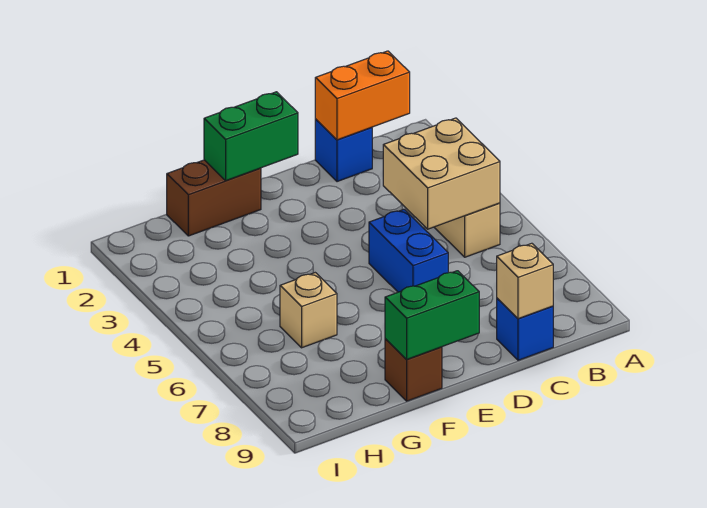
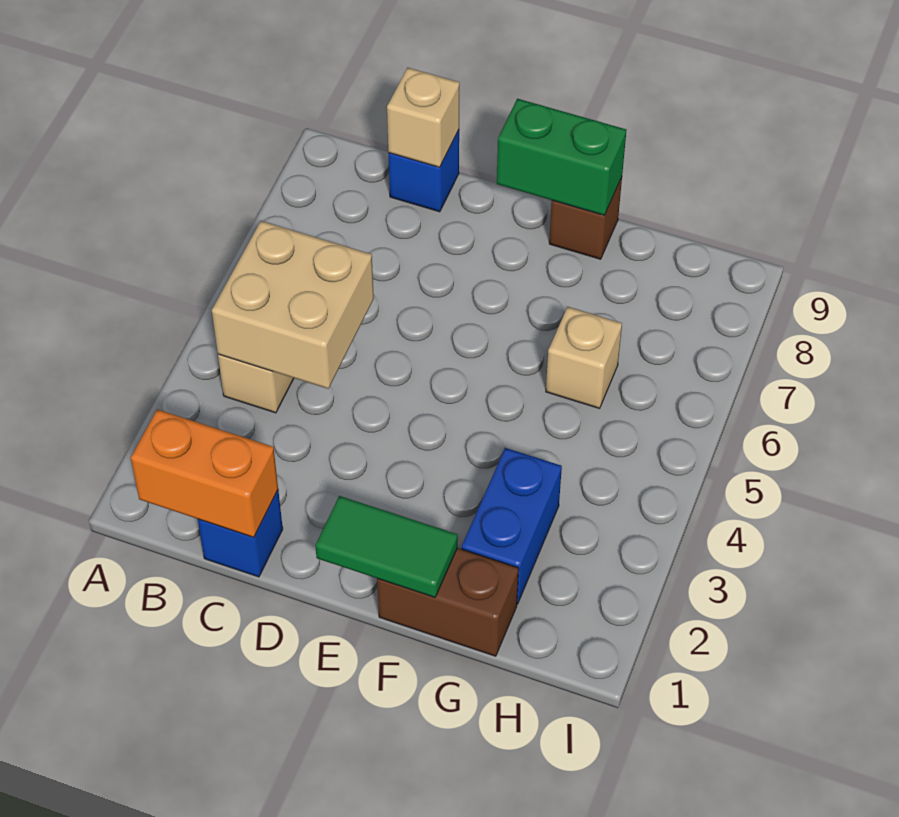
blue 1x2 brick [369,209,448,292] -> blue 1x2 brick moved to [462,448,562,604]
green 1x2 brick [204,92,298,181] -> green 1x2 tile [315,496,458,598]

